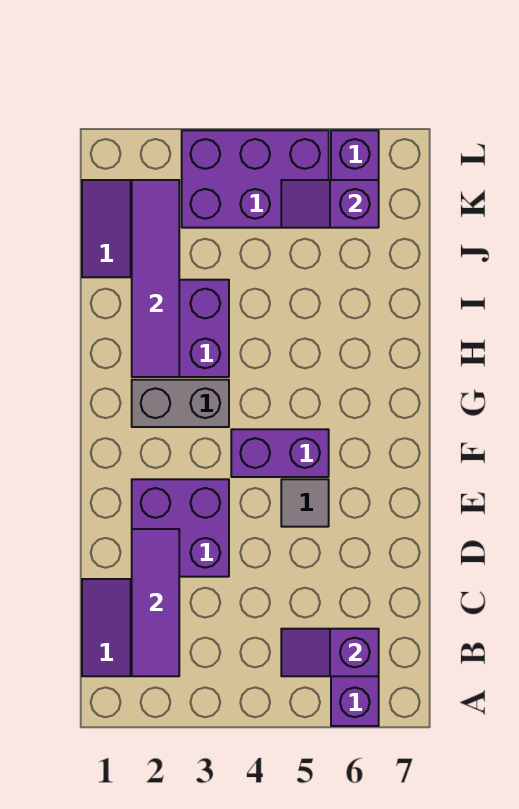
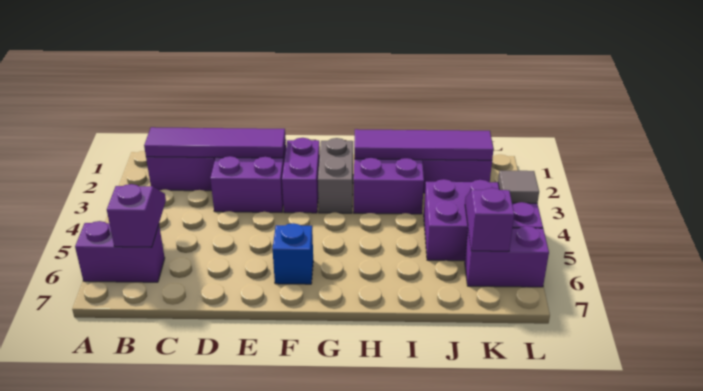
purple 1x3 tile [132,529,179,676] -> purple 1x4 tile [144,127,286,158]
grey 1x1 tile [281,479,329,527] -> grey 1x1 tile moved to [498,171,539,203]
purple 1x2 brick [231,429,329,477] -> purple 1x2 brick moved to [282,138,320,213]
none -> blue 1x1 brick [272,223,313,284]
purple 2x3 brick [182,130,329,228] -> purple 2x3 brick turned to [424,179,543,261]

